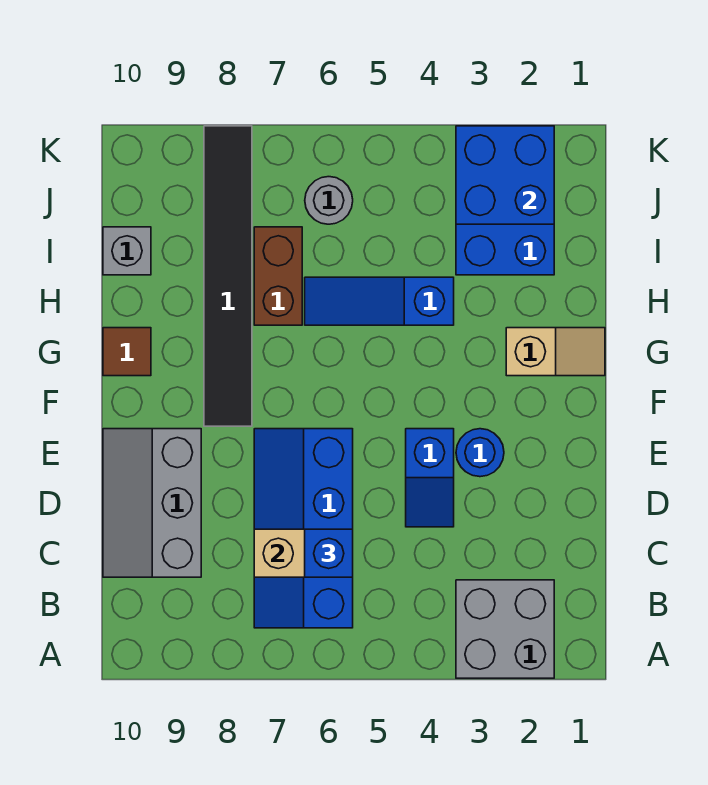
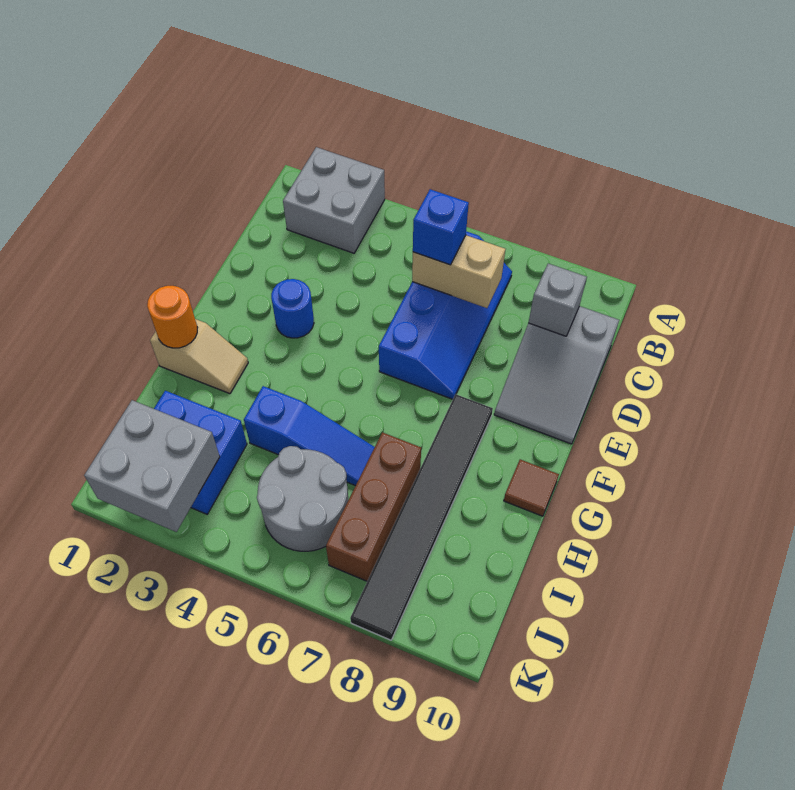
grey 2x3 slope [103,429,201,577] -> grey 2x3 slope turned to [494,306,619,444]
blue 1x2 slope [406,429,454,527] -> none
tan 1x2 slope [506,328,605,376] -> tan 1x2 slope turned to [150,319,248,394]
none -> orange 1x1 round brick [147,286,198,348]
brown 1x2 brick [254,227,302,325] -> brown 1x3 brick [326,432,421,581]
grey 1x1 brick [103,227,151,275] -> grey 1x1 brick moved to [529,264,587,336]
blue 2x2 brick [456,126,554,224] -> grey 2x2 brick [84,400,220,532]
grey 1x1 round brick [305,177,353,224] -> grey 2x2 round brick [257,446,349,551]

